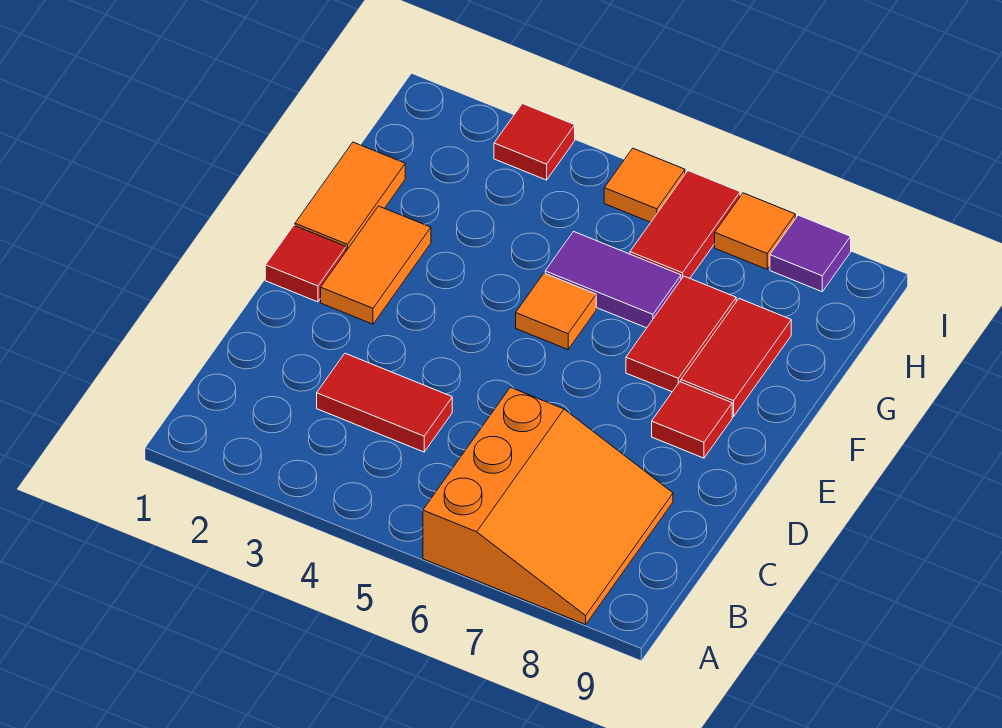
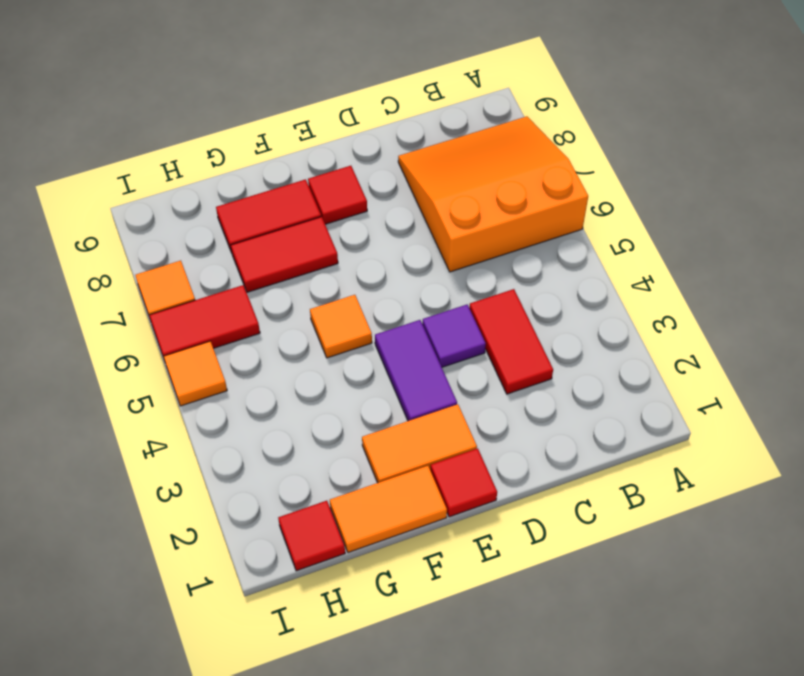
purple 1x2 tile [545,232,681,328] -> purple 1x2 tile moved to [375,320,457,421]
red 1x1 tile [494,104,575,180] -> red 1x1 tile moved to [278,501,345,571]
purple 1x1 tile [770,215,851,292] -> purple 1x1 tile moved to [422,305,486,367]

